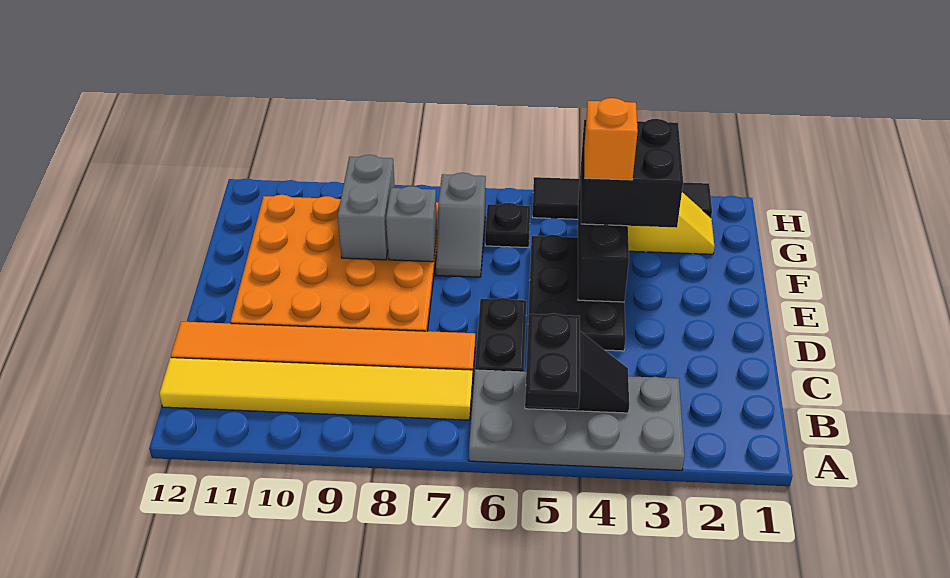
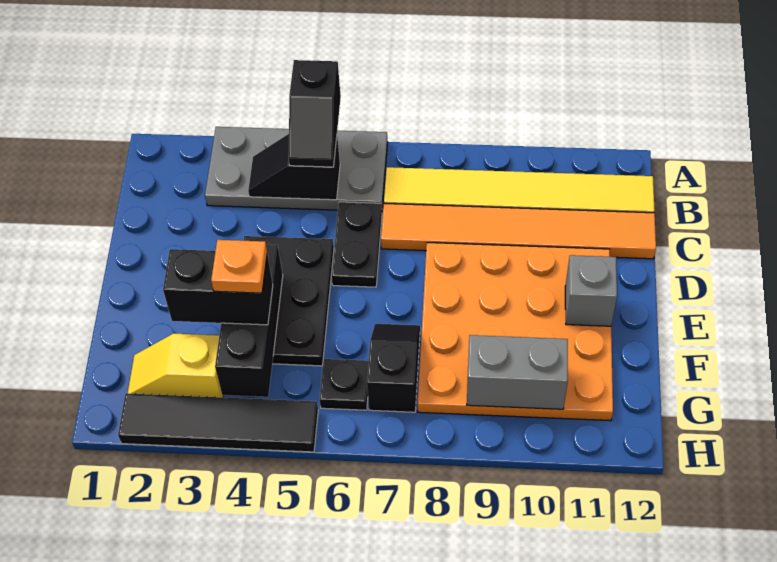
black 1x2 plate [525,313,580,409] -> black 1x2 slope [289,60,341,167]
black 2x2 brick [581,119,683,228] -> black 1x2 brick [163,249,273,325]
orange 1x1 brick [584,98,638,180] -> orange 1x1 plate [211,240,267,293]
grey 1x2 slope [436,173,486,277] -> black 1x2 slope [367,324,420,412]
grey 1x1 brick [386,186,437,262] -> grey 1x1 brick moved to [565,255,617,326]
grey 1x2 brick [338,155,395,260] -> grey 1x2 brick turned to [467,335,568,409]

